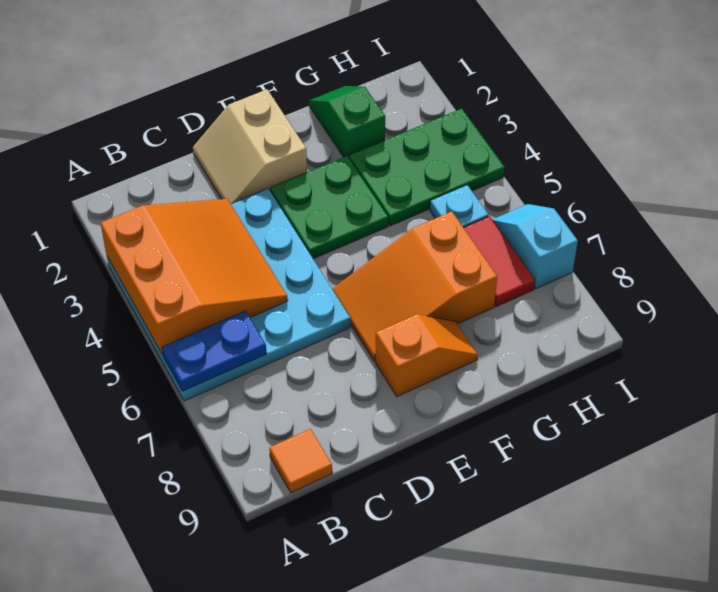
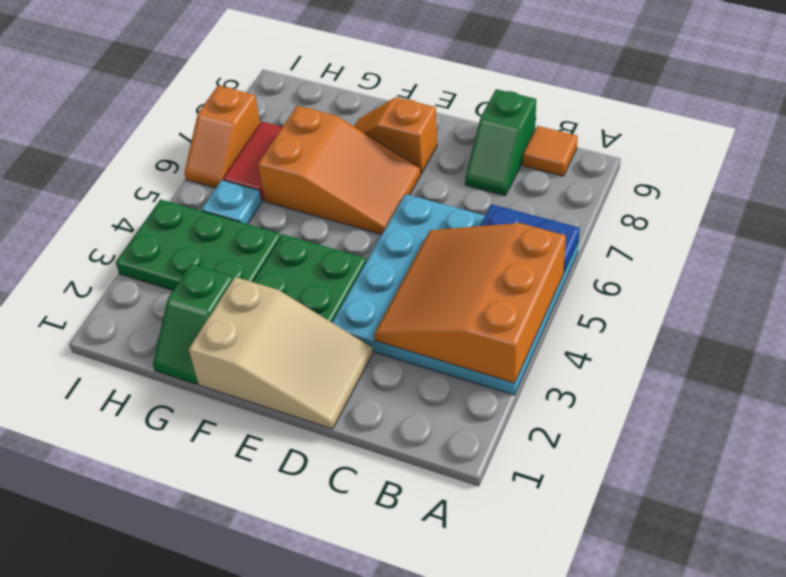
none -> green 1x2 slope [465,89,536,196]
tan 2x2 slope [193,89,307,204] -> tan 2x3 slope [189,277,373,429]
cyan 1x2 slope [492,204,578,289] -> orange 1x2 slope [184,86,260,188]

